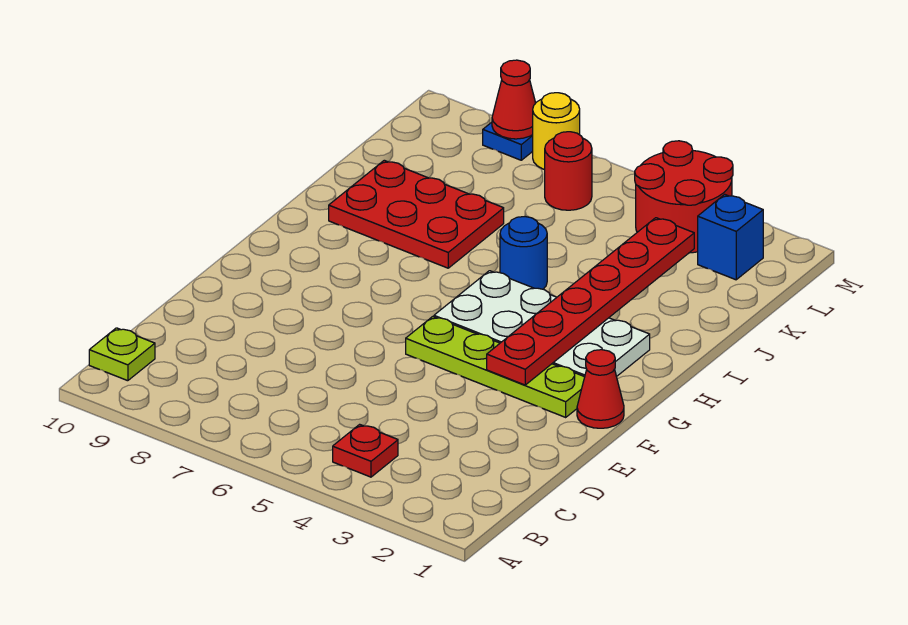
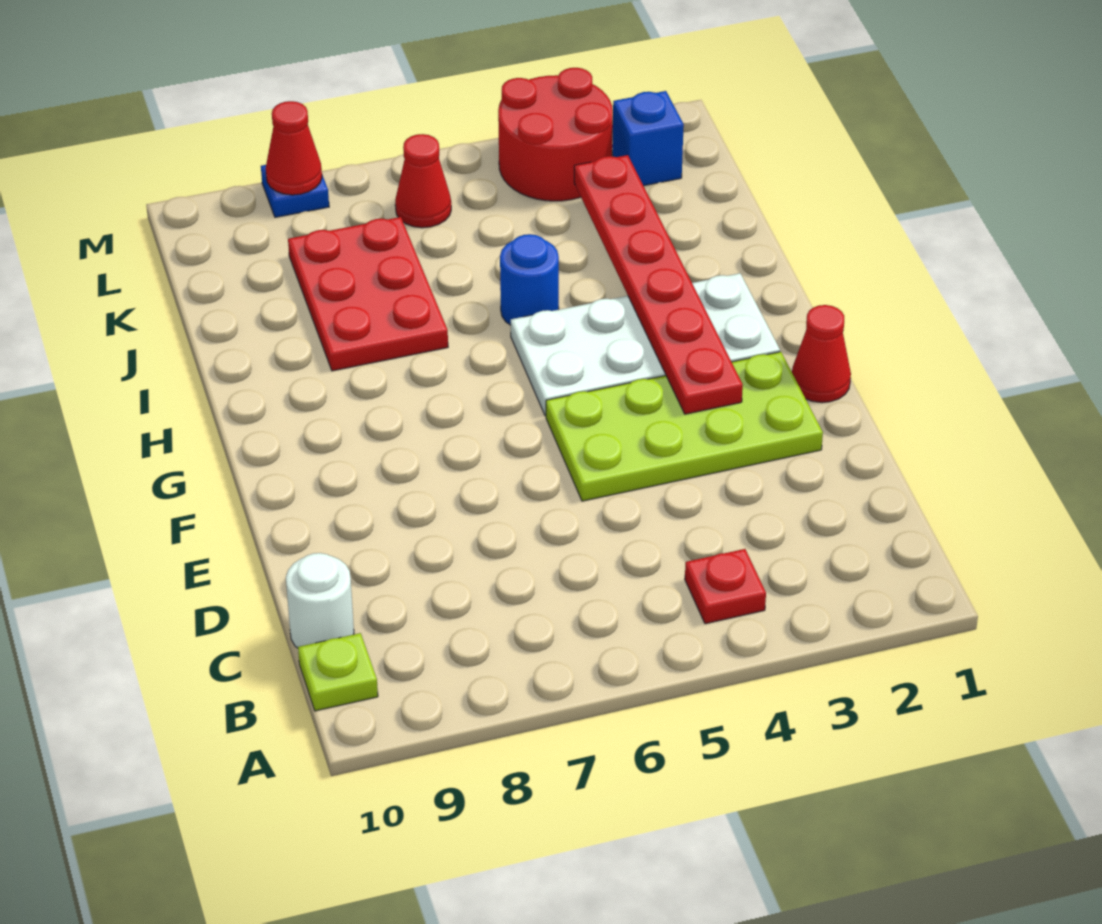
none -> white 1x1 round brick [286,553,354,648]
lime 1x4 plate [406,317,585,417] -> lime 2x4 plate [546,352,823,501]
red 2x3 plate [329,160,504,268] -> red 2x3 plate turned to [288,217,448,371]
red 1x1 round brick [545,132,592,210] -> red 1x1 cone [395,134,451,228]
yellow 1x1 round brick [533,93,580,169] -> none

